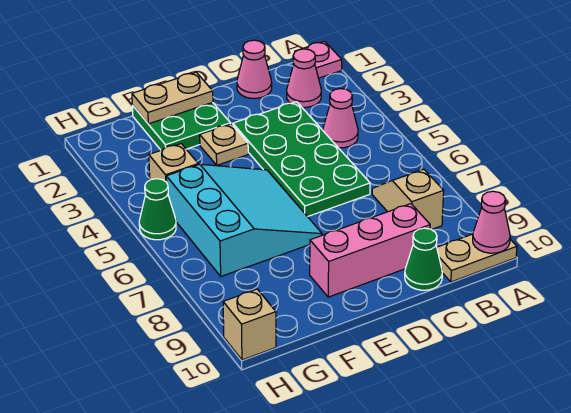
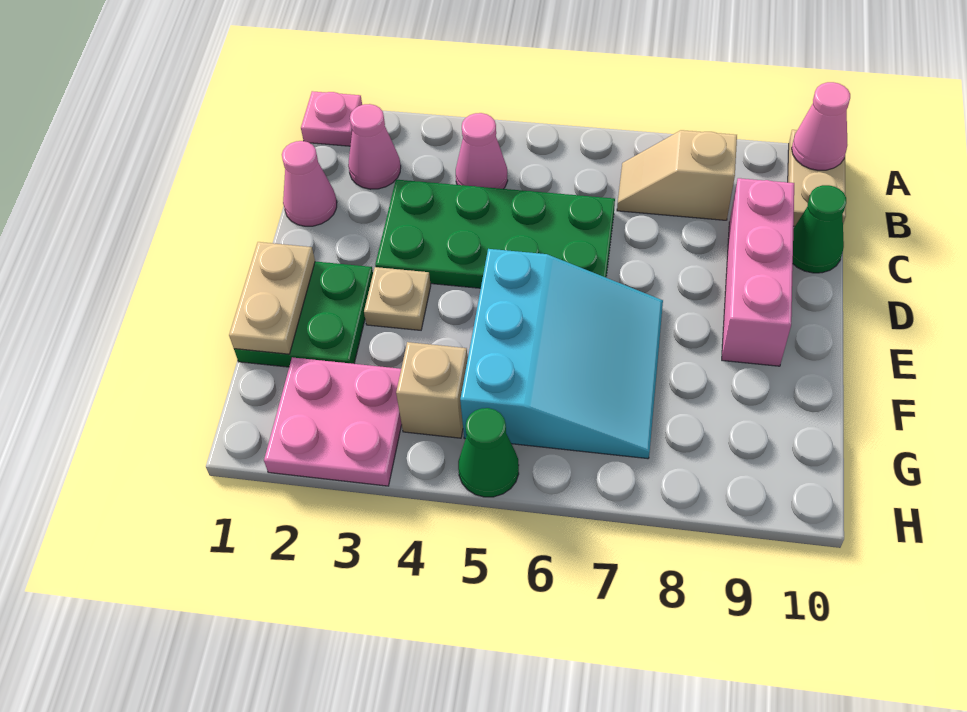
cyan 3x3 slope [166,164,322,276] -> cyan 3x3 slope turned to [460,249,663,459]
none -> pink 2x2 plate [264,357,402,486]
tan 1x1 brick [223,289,276,360] -> none

